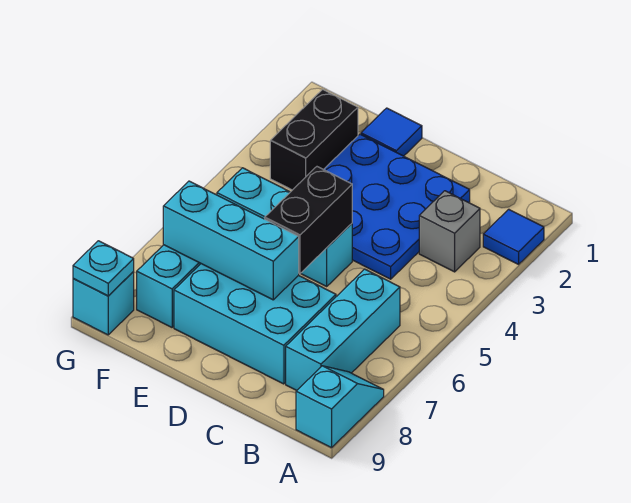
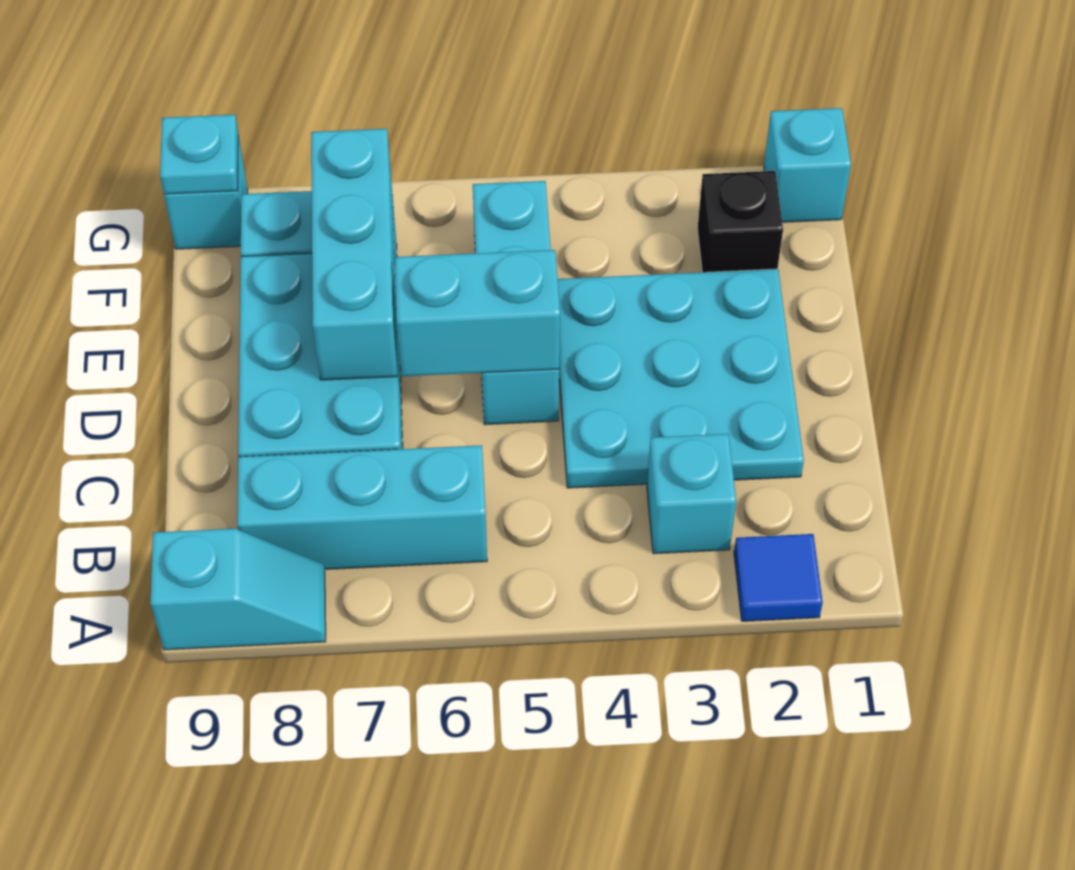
grey 1x1 brick [419,191,480,272] -> cyan 1x1 brick [647,434,736,554]
blue 3x3 plate [324,134,470,279] -> cyan 3x3 plate [558,269,804,488]
black 1x2 brick [265,167,352,274] -> cyan 1x2 brick [395,250,560,376]
blue 1x1 tile [361,108,422,156] -> none
black 1x2 brick [270,89,358,190] -> black 1x1 brick [698,171,783,272]
none -> cyan 1x1 brick [764,108,851,222]

